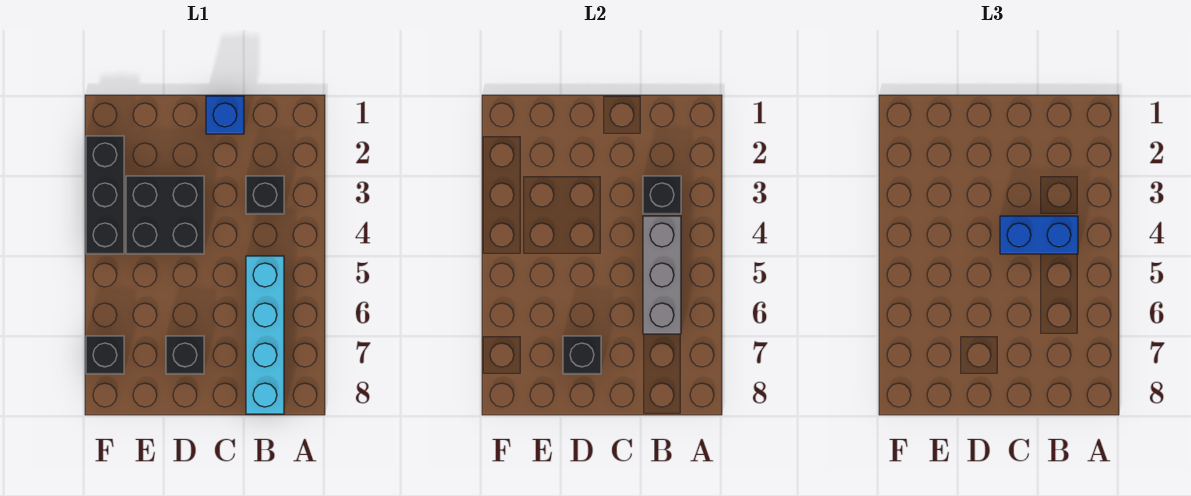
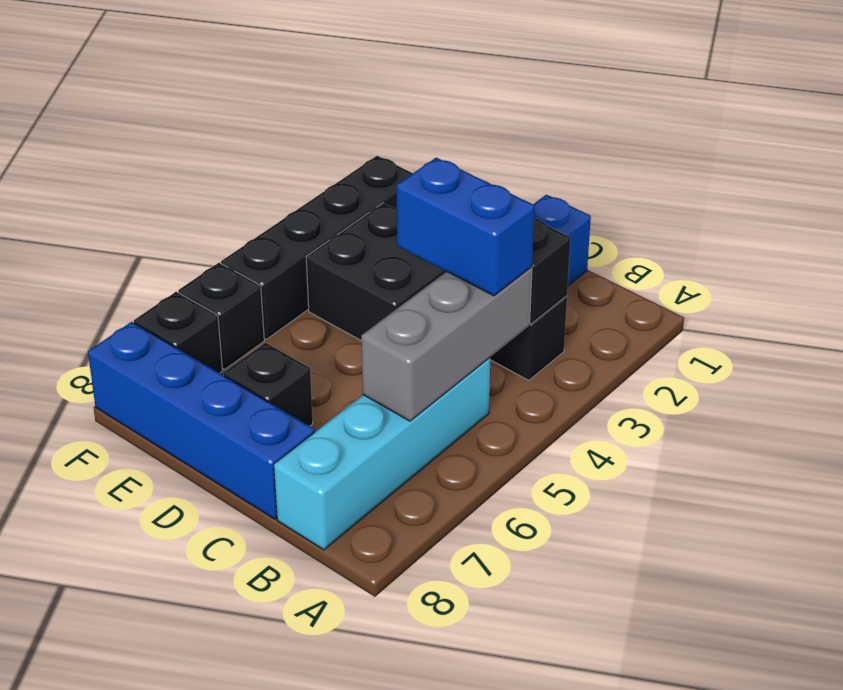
none -> blue 1x4 brick [88,322,315,519]
black 1x1 brick [563,336,601,374] -> black 1x1 brick moved to [178,263,264,369]
black 1x3 brick [86,136,124,254] -> black 1x4 brick [221,156,413,339]

